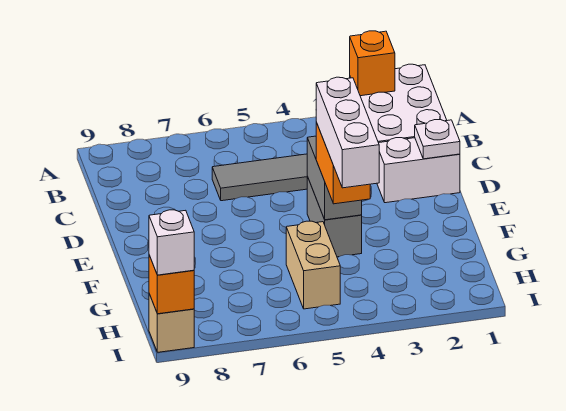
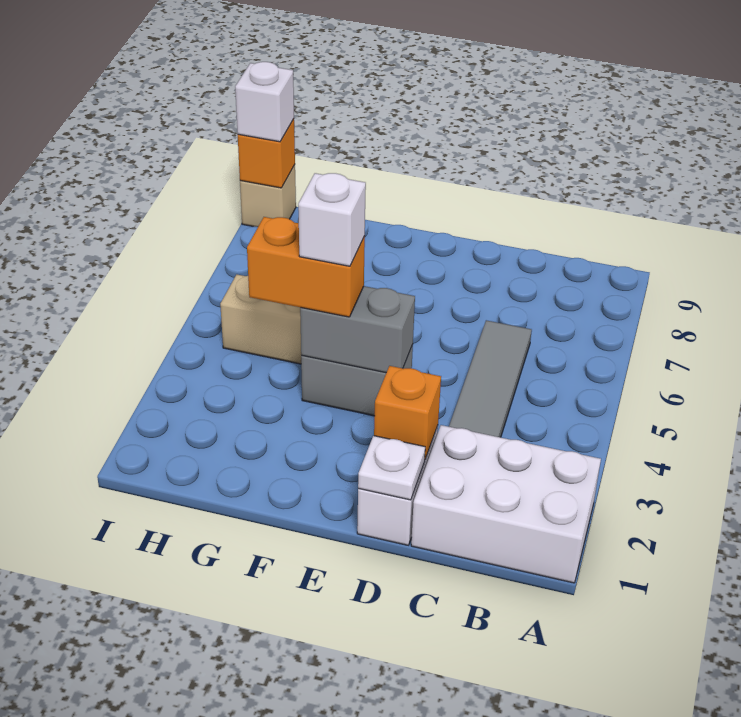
orange 1x1 brick [350,31,395,96] -> orange 1x1 brick moved to [374,366,441,459]
white 1x3 brick [316,77,379,188] -> white 1x1 brick [298,173,366,266]

